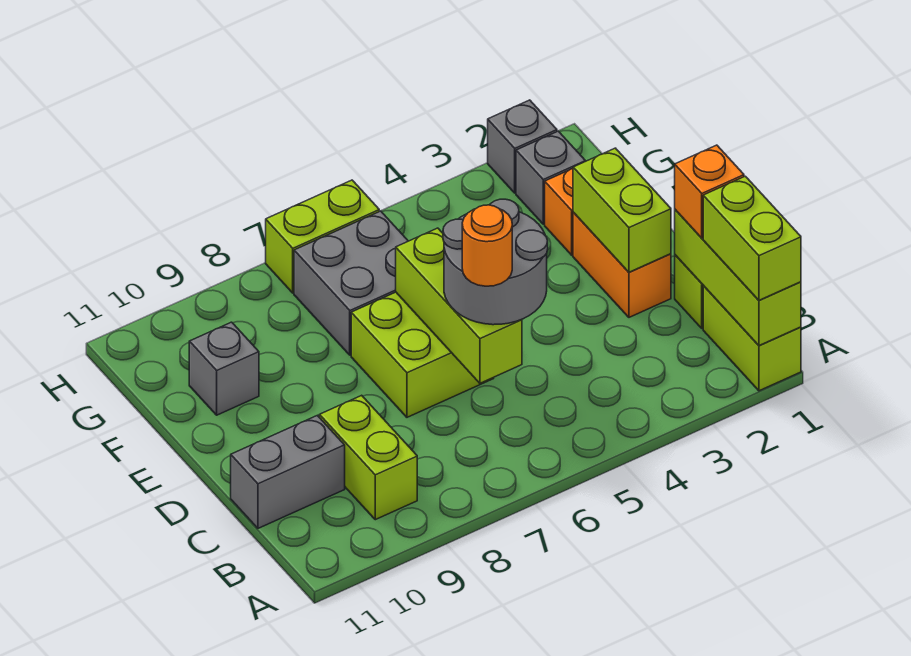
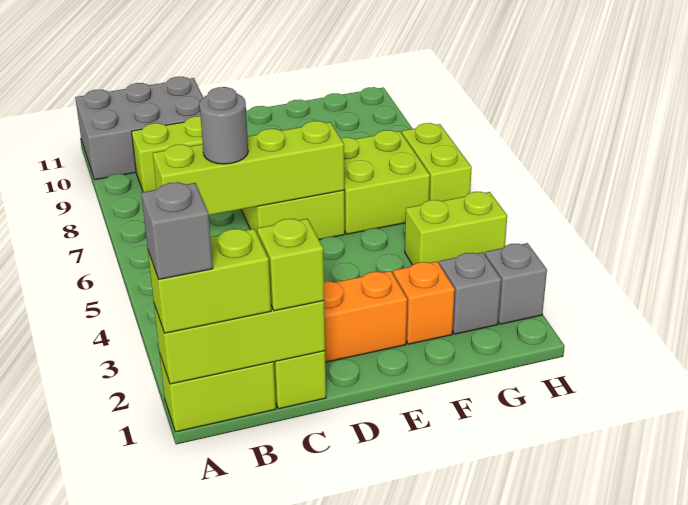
orange 1x1 brick [675,145,744,238] -> lime 1x1 brick [257,219,324,311]
grey 2x2 round brick [443,199,548,325] -> grey 1x1 round brick [200,87,248,164]
lime 1x3 brick [396,228,522,383] -> lime 1x4 brick [153,121,344,215]
orange 1x1 round brick [462,205,512,286] -> none
grey 1x2 brick [231,416,345,528] -> grey 2x3 brick [75,77,203,180]
lime 1x2 brick [573,148,671,272] -> lime 1x2 brick moved to [405,192,507,265]
grey 2x2 brick [294,211,408,355] -> lime 2x2 brick [341,130,430,234]
grey 1x1 brick [189,322,259,415] -> grey 1x1 brick moved to [141,182,213,279]

